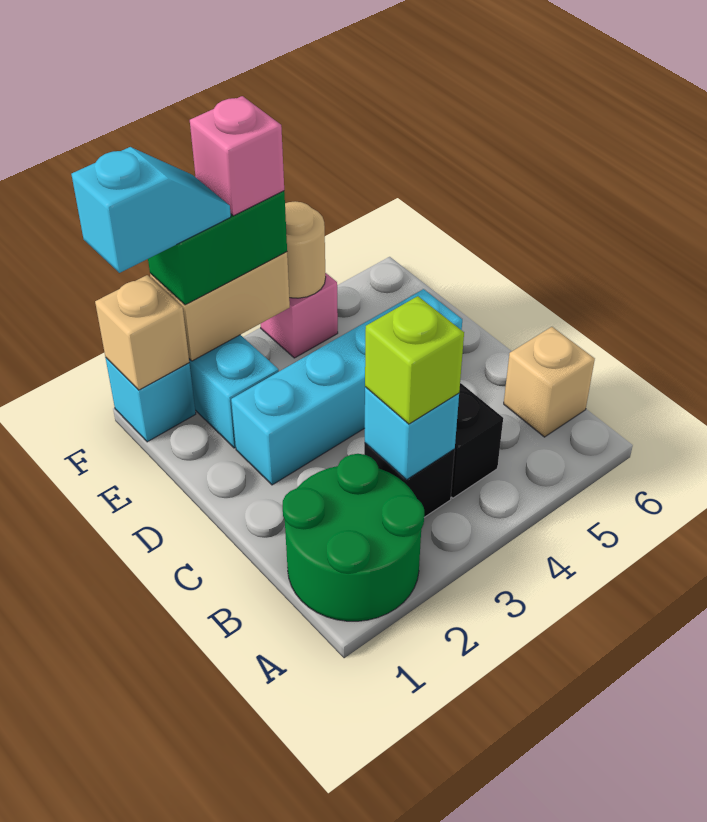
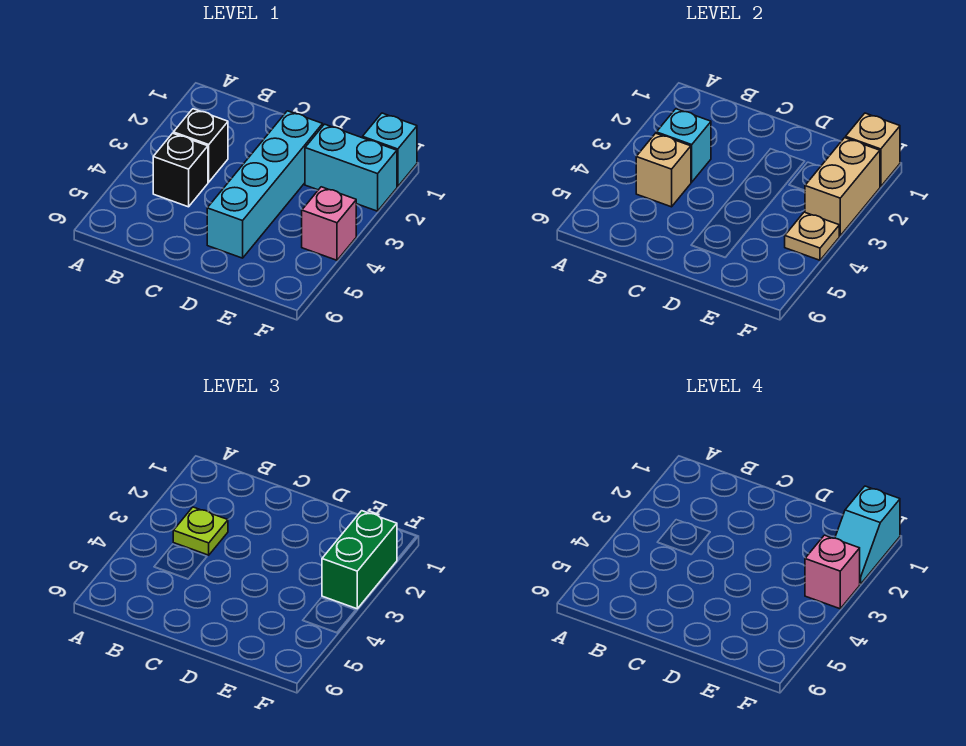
green 2x2 round brick [283,454,424,621] -> none
lime 1x1 brick [365,296,464,424] -> lime 1x1 plate [173,507,228,555]
tan 1x1 brick [504,327,595,437] -> tan 1x1 brick moved to [636,133,691,207]
tan 1x1 round brick [285,201,326,298] -> tan 1x1 plate [785,212,839,260]

